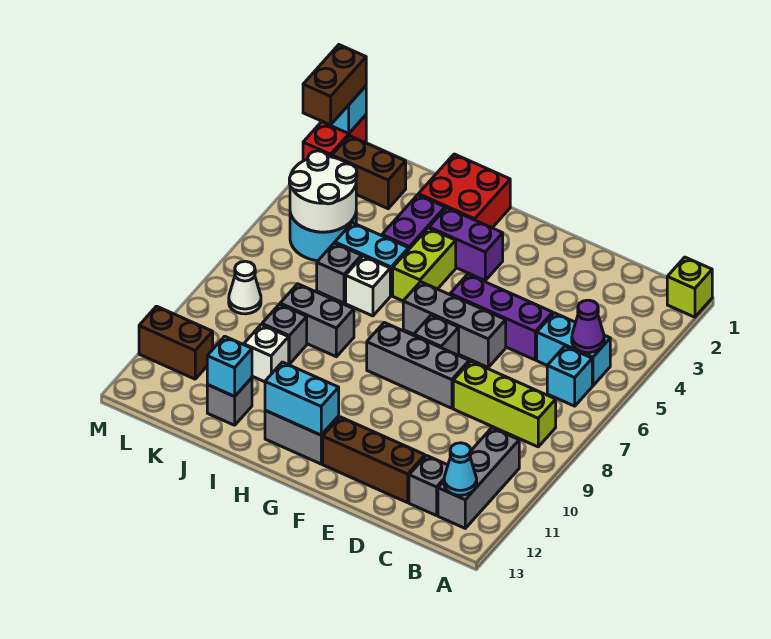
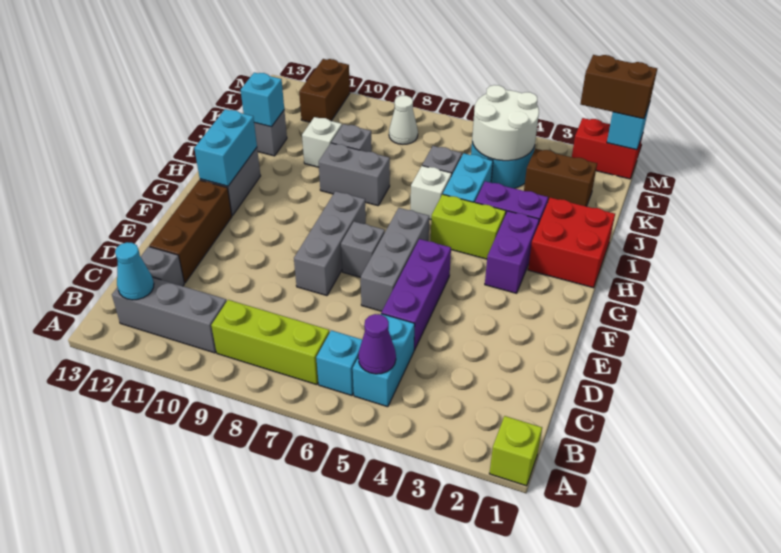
lime 1x3 brick [453,361,556,447] -> lime 1x3 brick turned to [211,300,330,385]
grey 1x2 brick [280,284,354,357] -> grey 1x2 brick turned to [319,143,390,206]
brown 1x2 brick [332,136,406,209] -> brown 1x2 brick turned to [524,149,597,206]

